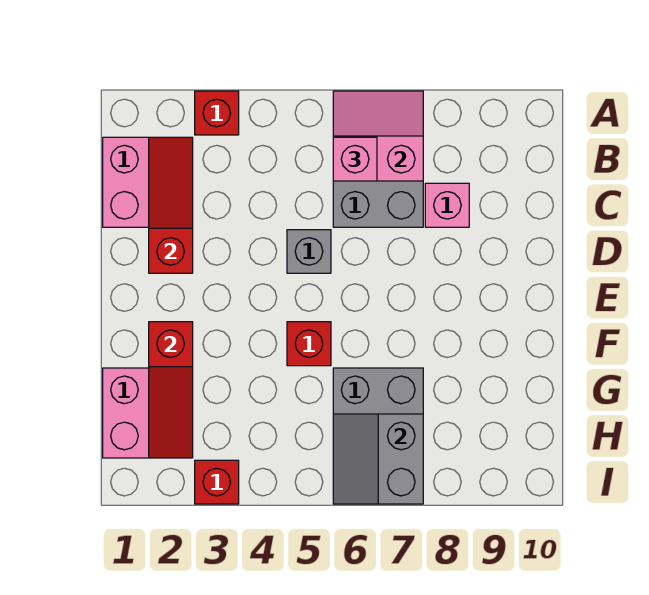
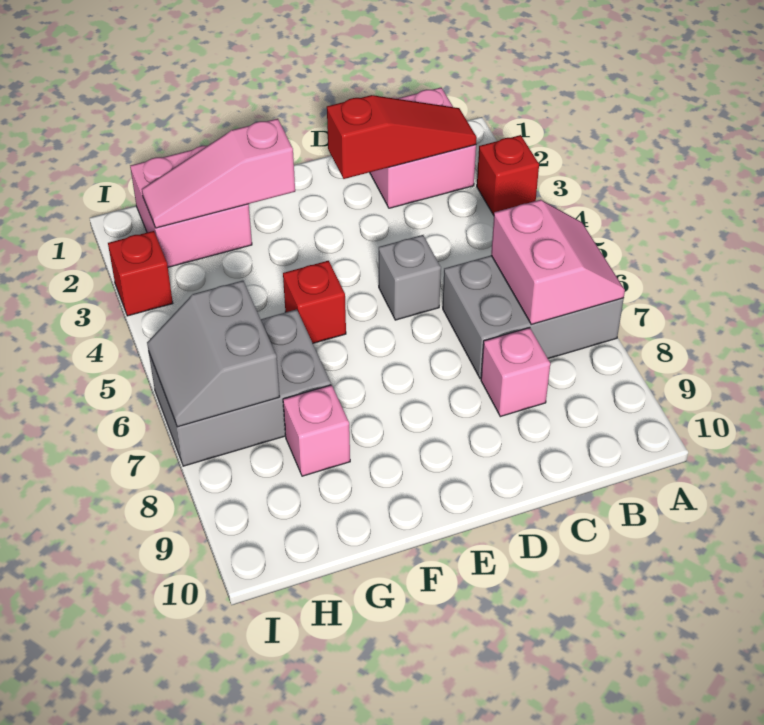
pink 1x1 brick [333,137,377,181] -> pink 1x1 brick moved to [283,385,350,476]
red 1x3 slope [149,322,193,458] -> pink 1x3 slope [142,119,295,228]
grey 2x2 slope [333,414,423,504] -> grey 2x2 slope turned to [147,281,280,427]

